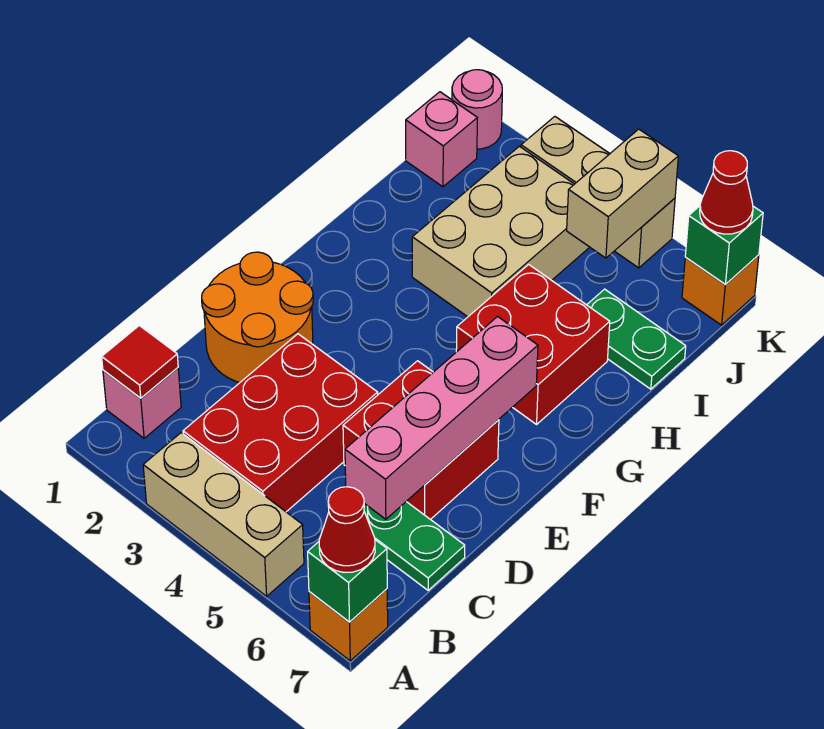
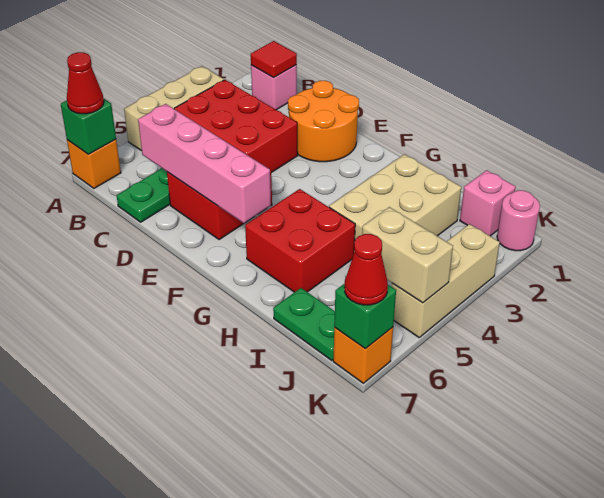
tan 2x3 brick [412,146,589,317] -> tan 2x3 brick turned to [329,154,461,243]
green 1x2 plate [587,289,686,389] -> green 1x2 plate turned to [273,288,335,361]

